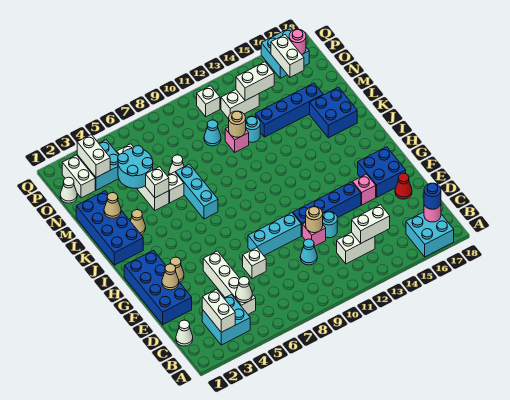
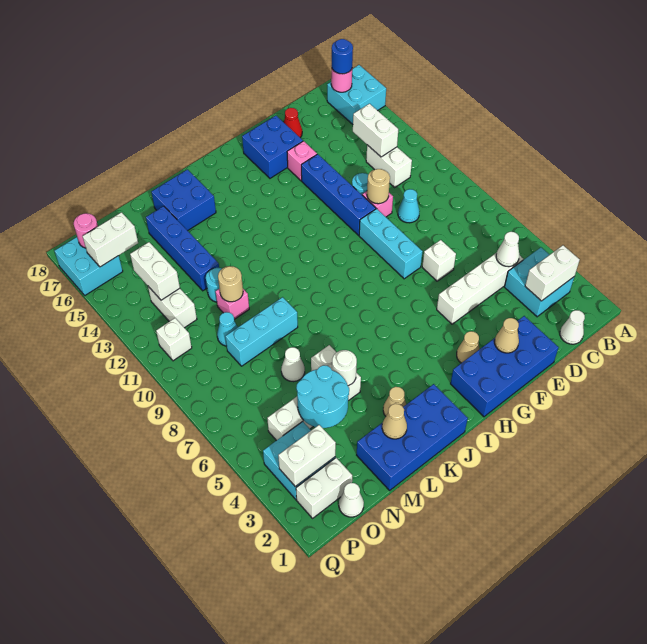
cyan 1x3 brick [175,164,218,219] -> cyan 1x3 brick moved to [226,297,298,366]
white 1x1 brick [146,167,169,198] -> white 1x1 round brick [332,350,357,386]

